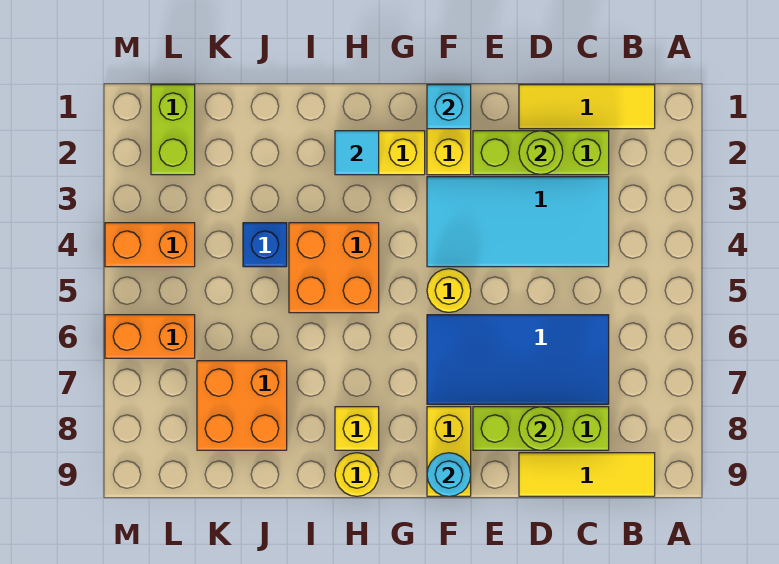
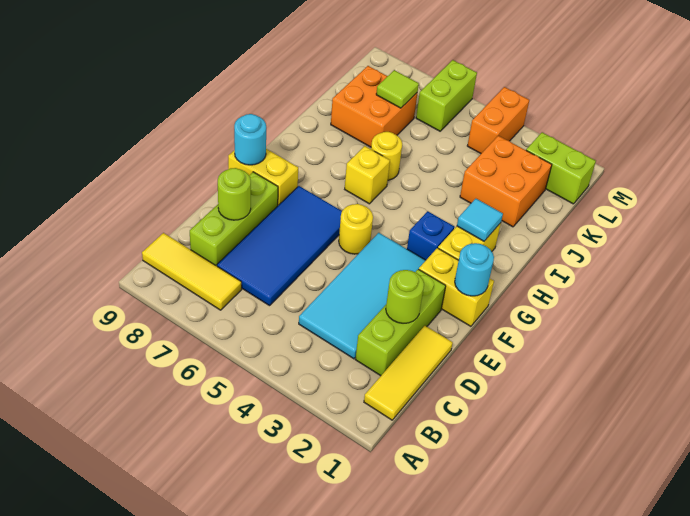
yellow 1x3 tile [519,453,655,496] -> yellow 1x3 tile turned to [142,233,242,310]
cyan 1x1 brick [427,85,471,129] -> cyan 1x1 round brick [455,243,494,296]
orange 2x2 brick [289,223,379,313] -> orange 2x2 brick moved to [460,136,552,227]
yellow 1x1 brick [335,407,379,450] -> yellow 1x1 brick moved to [345,146,390,204]
yellow 1x1 round brick [335,453,379,496] -> yellow 1x1 round brick moved to [371,132,402,180]
blue 1x1 brick [243,223,287,267] -> blue 1x1 brick moved to [407,211,454,260]
none -> lime 1x1 tile [376,70,419,108]
orange 1x2 brick [105,315,195,358] -> lime 1x2 brick [416,60,477,131]

